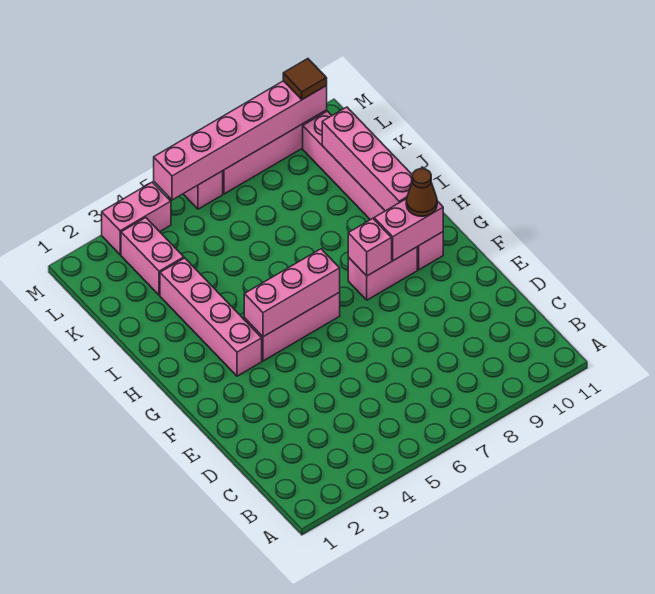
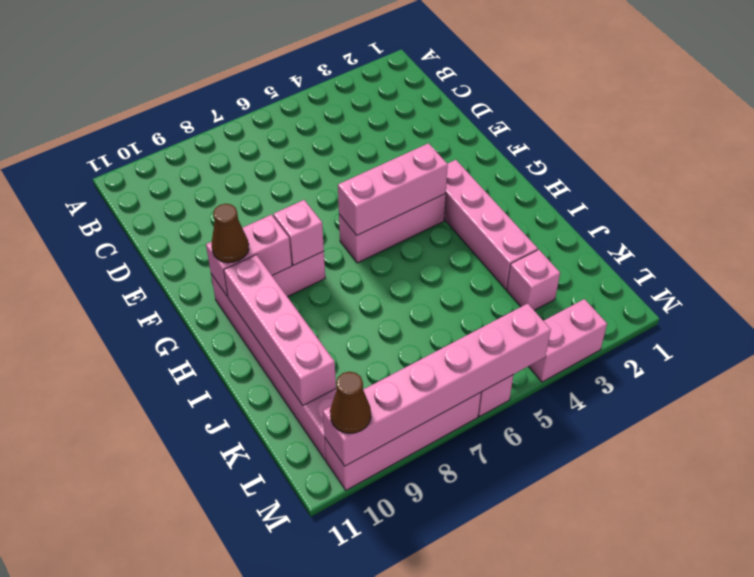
pink 1x2 brick [121,218,184,295] -> pink 1x1 brick [507,250,560,310]
brown 1x1 tile [283,59,327,100] -> brown 1x1 cone [330,372,371,433]

